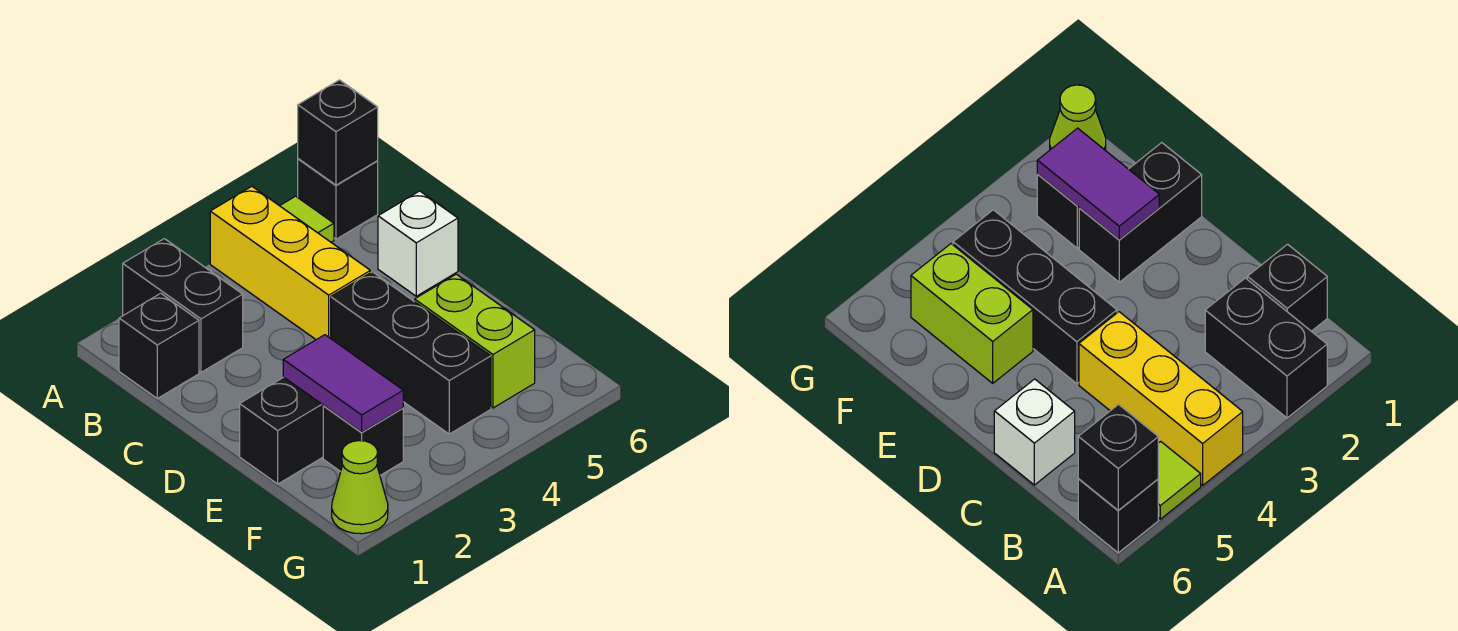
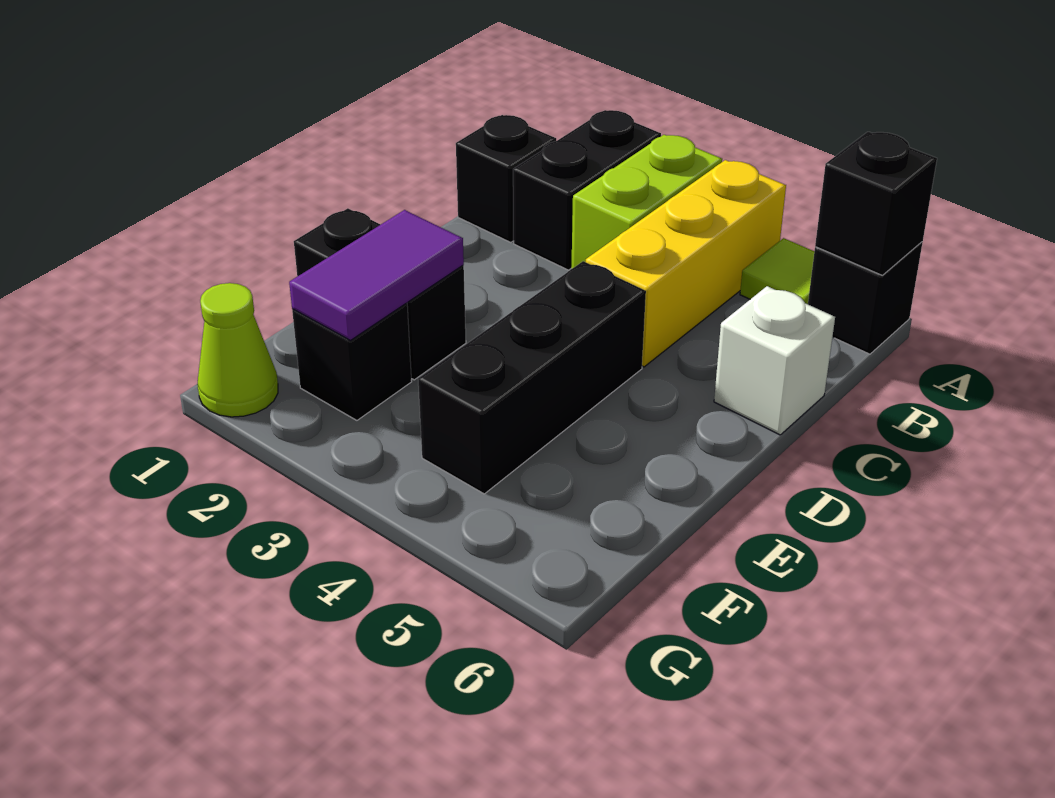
lime 1x2 brick [415,274,535,408] -> lime 1x2 brick moved to [571,135,722,269]

